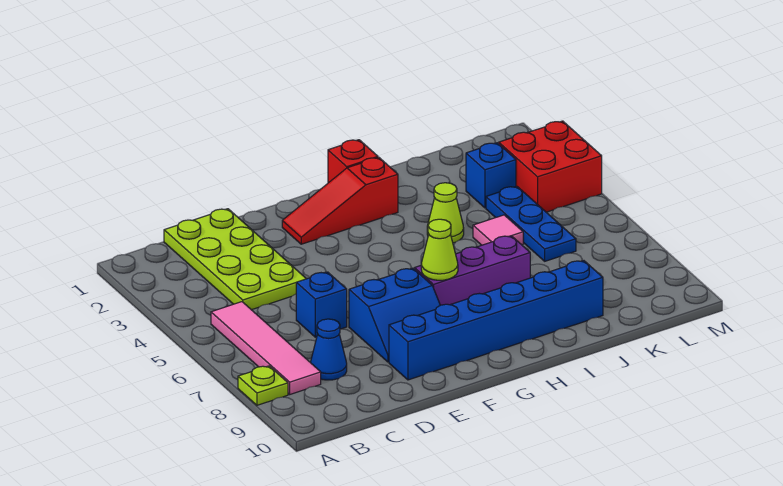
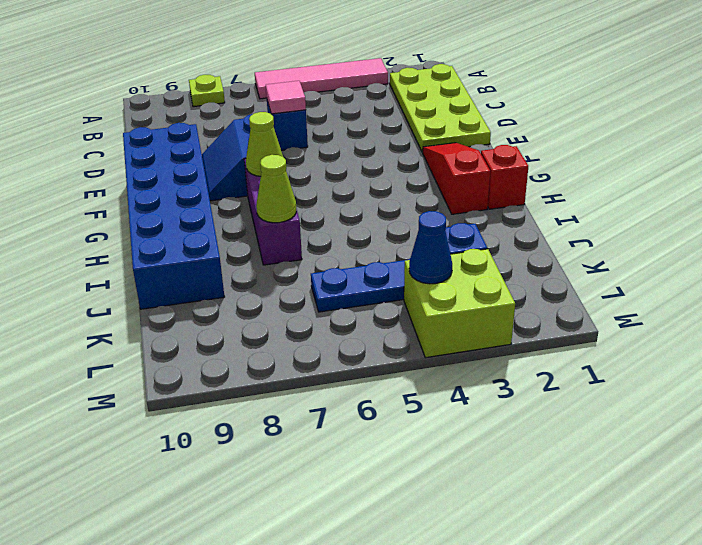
pink 1x4 tile [211,302,321,394] -> pink 1x4 tile moved to [255,58,388,99]
lime 2x4 plate [164,209,306,310] -> lime 2x4 plate turned to [390,64,491,152]
blue 1x1 cone [310,319,347,380] -> blue 1x1 cone moved to [409,211,452,284]
blue 1x6 brick [389,261,603,380] -> blue 2x6 brick [123,123,225,309]
lime 1x1 cone [427,183,464,243] -> lime 1x1 cone moved to [256,155,296,223]
pink 1x1 tile [473,215,523,245] -> pink 1x1 tile moved to [266,81,306,114]
red 2x2 brick [499,121,602,212] -> lime 2x2 brick [404,249,515,358]

